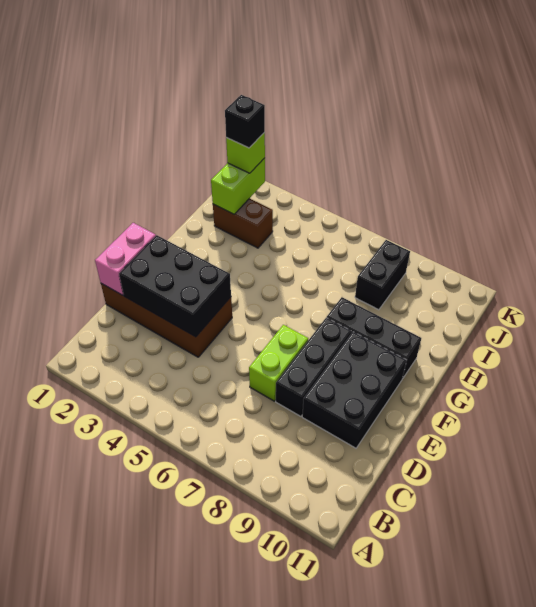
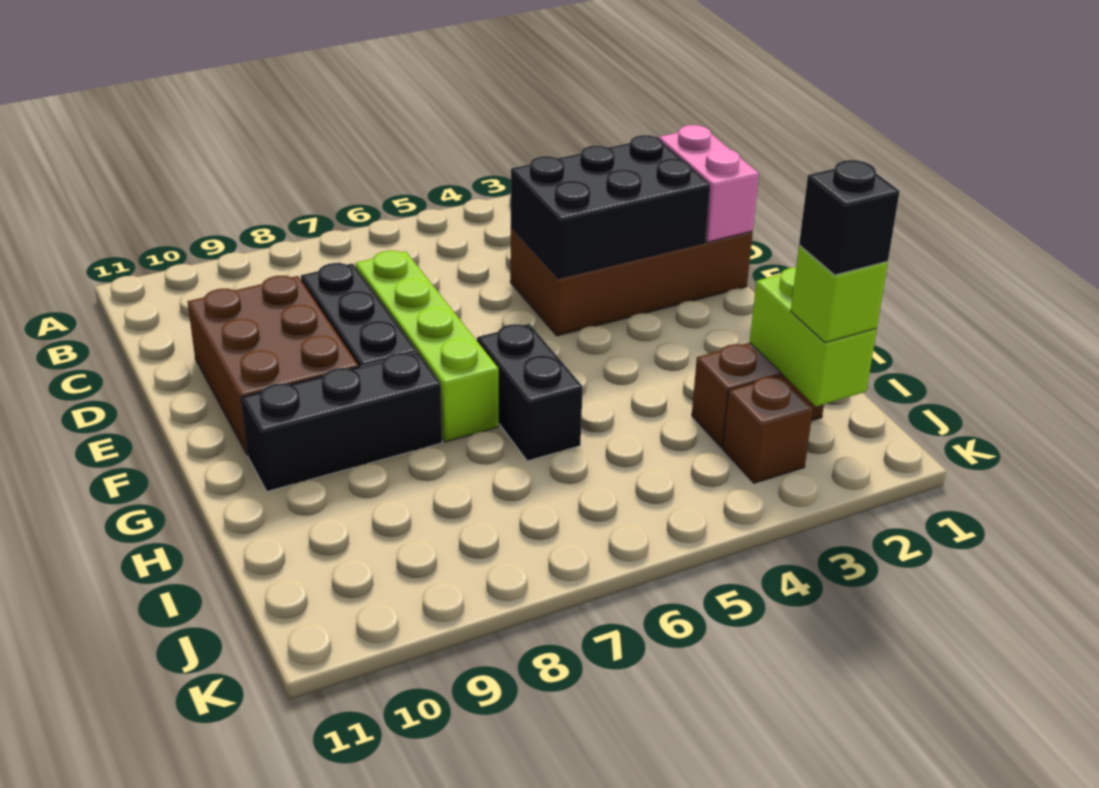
lime 1x2 brick [249,325,308,401] -> lime 1x4 brick [355,251,499,442]
black 2x3 brick [302,332,407,448] -> brown 2x3 brick [187,276,359,455]
black 1x2 brick [355,240,410,310] -> black 1x2 brick moved to [477,324,583,461]
none -> brown 1x1 brick [723,376,813,483]

